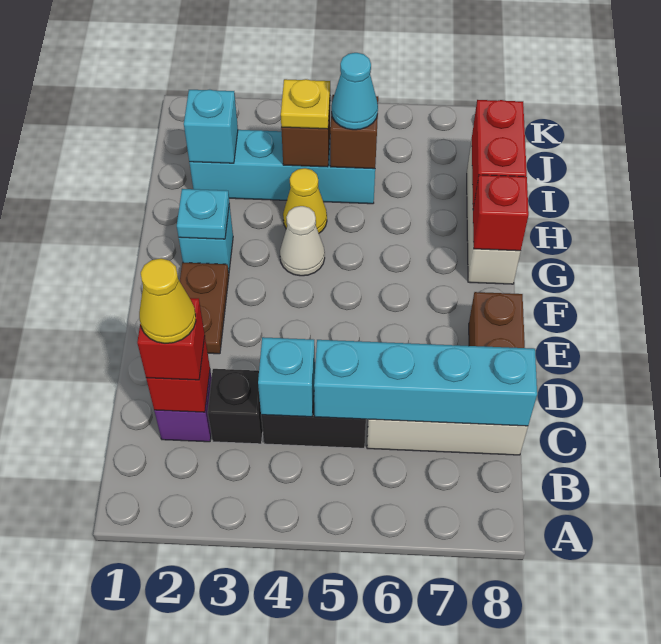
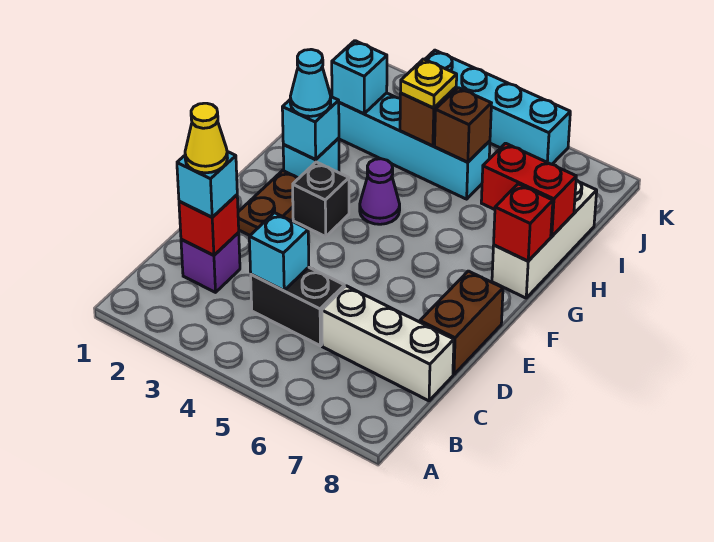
red 1x1 brick [137,298,205,380] -> cyan 1x1 brick [177,152,237,217]
black 1x1 brick [208,369,263,444] -> black 1x1 brick moved to [293,162,349,237]
cyan 1x4 brick [314,340,537,426] -> cyan 1x4 brick moved to [425,50,570,164]
cyan 1x1 plate [177,189,229,239] -> cyan 1x1 brick [282,97,339,159]
white 1x1 cone [280,206,325,276] -> purple 1x1 cone [360,159,400,224]
yellow 1x1 cone [283,168,327,233] -> none
red 1x2 brick [472,100,527,208] -> red 1x2 brick turned to [481,143,576,236]
cyan 1x1 cone [331,53,378,130] -> cyan 1x1 cone moved to [290,49,331,116]

